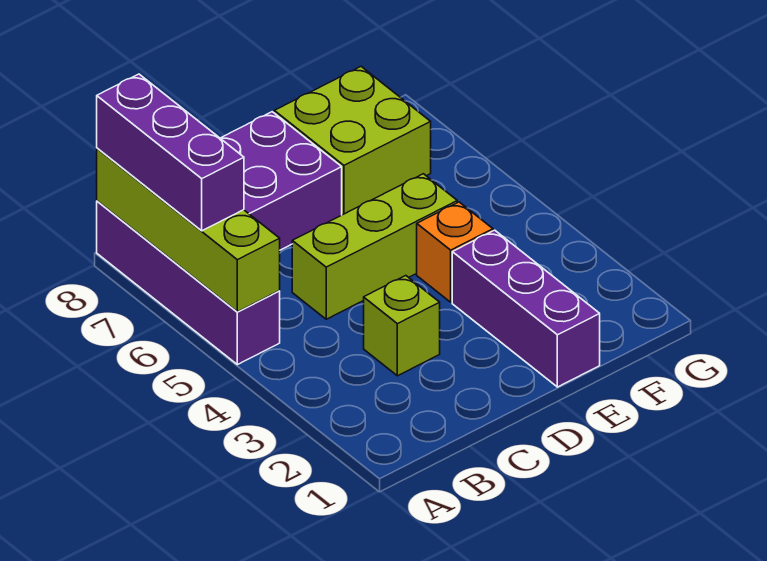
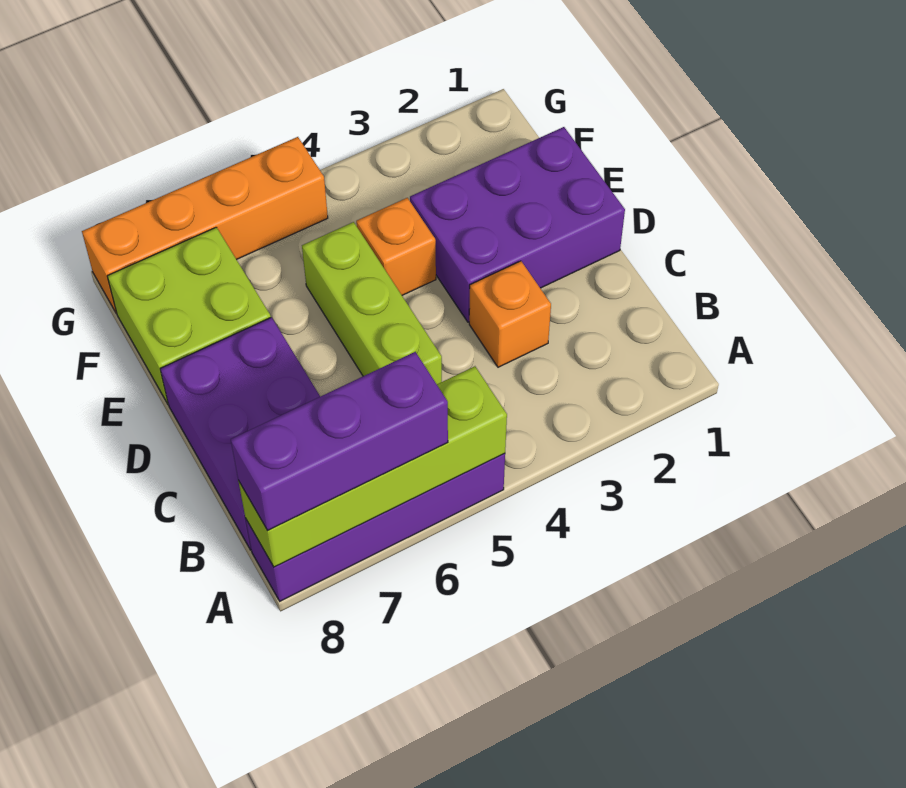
lime 1x1 brick [364,276,440,376] -> orange 1x1 brick [469,261,551,367]
purple 1x3 brick [452,230,600,387] -> purple 2x3 brick [410,127,625,322]
none -> orange 1x4 brick [82,137,328,313]

